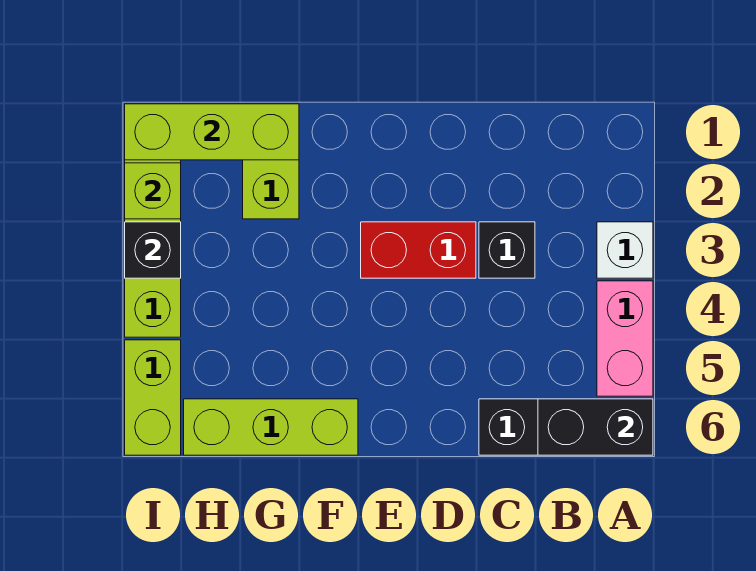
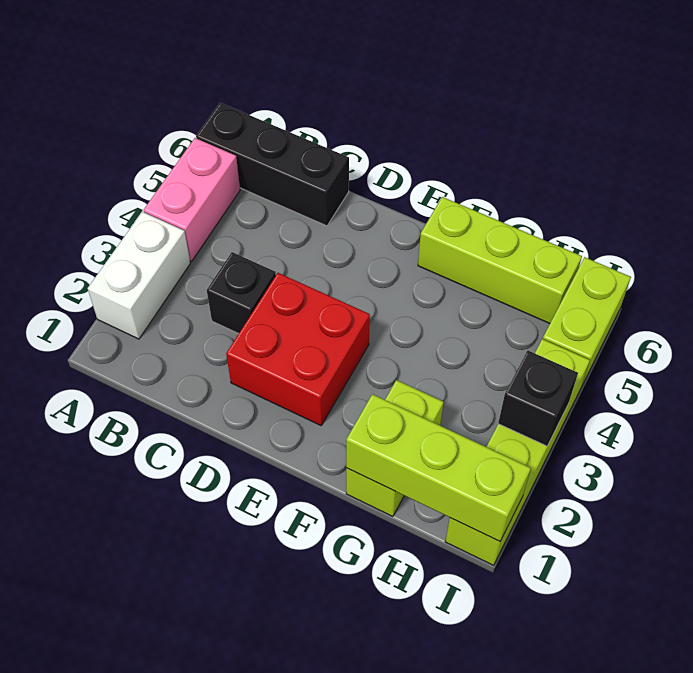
white 1x1 brick [597,222,653,278] -> white 1x2 brick [88,212,190,339]
black 1x2 brick [538,399,653,455] -> none
red 1x2 brick [361,222,476,278] -> red 2x2 brick [226,273,370,426]
lime 1x1 brick [125,163,181,219] -> none

